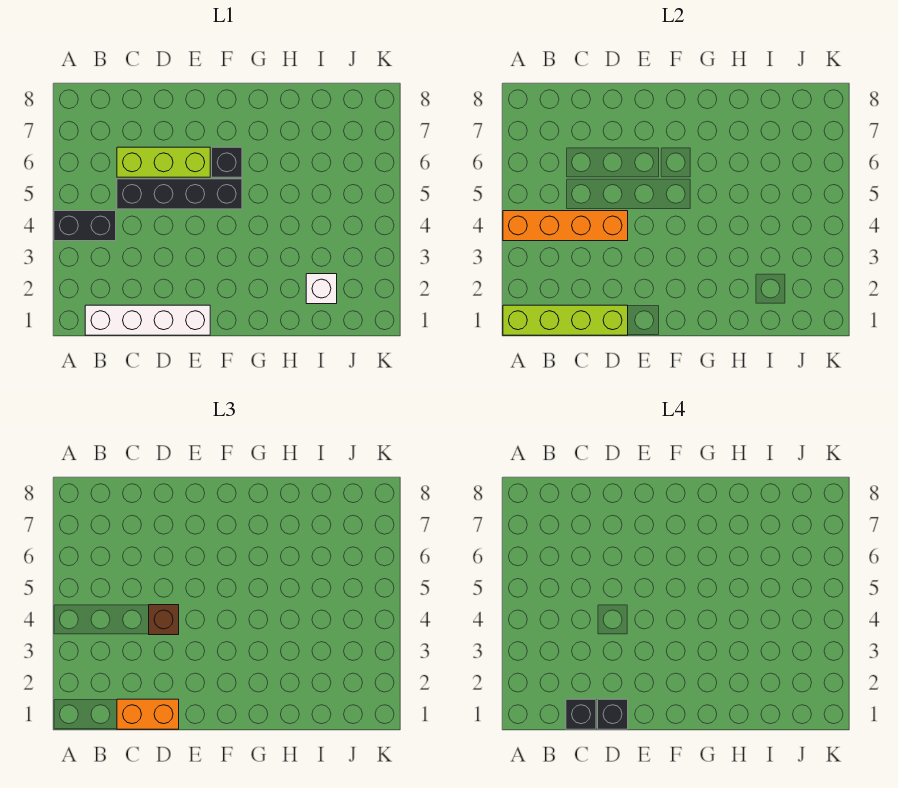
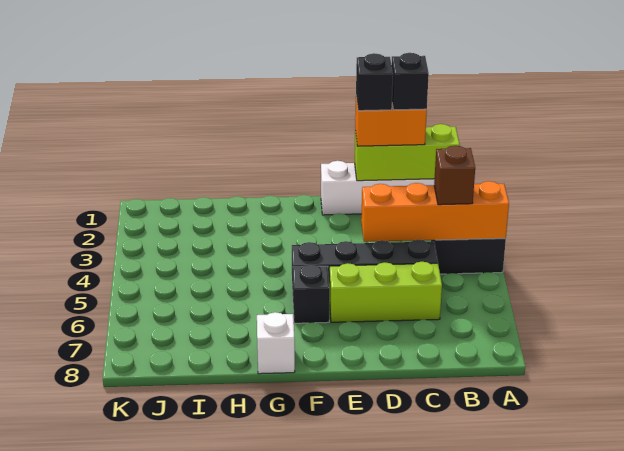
lime 1x4 brick [503,305,628,335] -> lime 1x3 brick [355,124,460,181]
brown 1x1 brick [149,605,179,635] -> brown 1x1 brick moved to [434,146,475,205]
white 1x1 brick [306,274,337,304] -> white 1x1 brick moved to [257,312,295,374]

